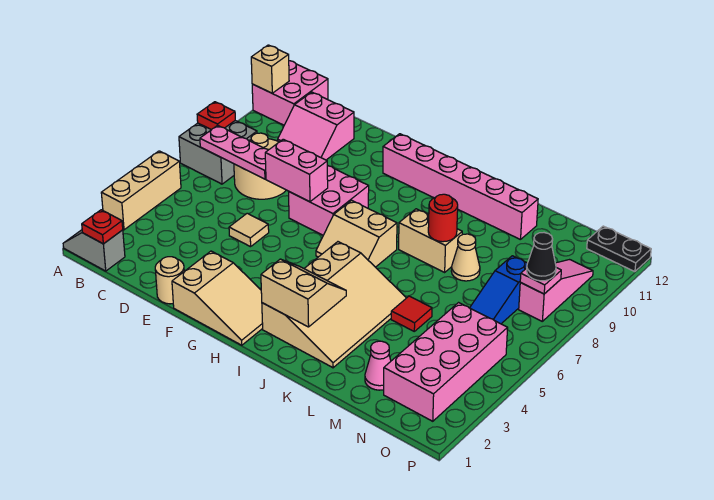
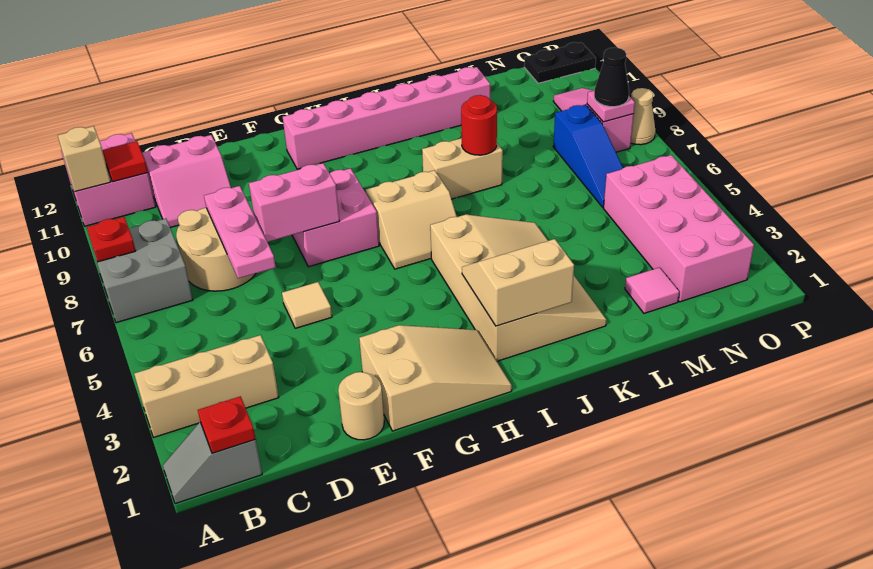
tan 1x3 brick [101,151,181,230] -> tan 1x3 brick turned to [134,335,279,437]
pink 1x3 plate [200,125,268,179] -> pink 1x3 plate turned to [204,186,276,278]
red 1x1 tile [391,296,432,331] -> red 1x1 tile moved to [102,141,148,182]
tan 1x1 cone [451,234,480,281] -> tan 1x1 cone moved to [631,88,655,145]
pink 1x1 cone [365,341,391,390] -> pink 1x1 tile [625,267,679,313]

